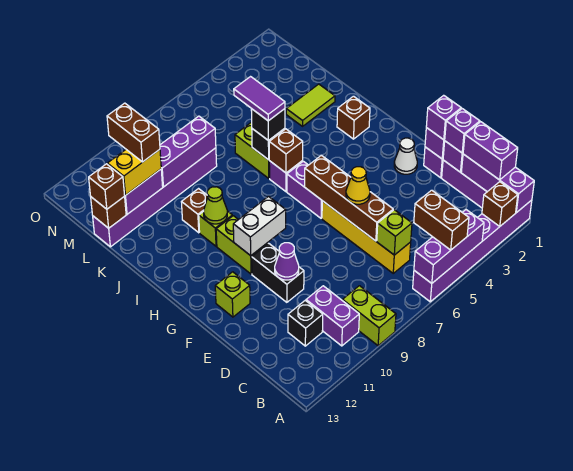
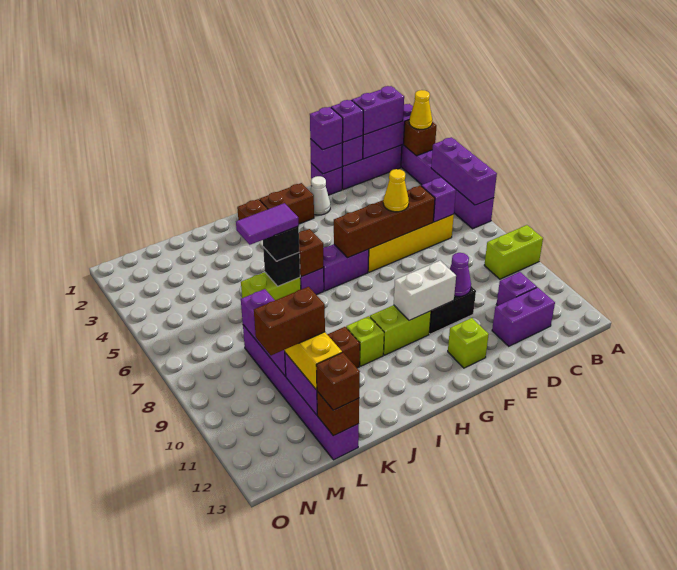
none -> yellow 1x1 cone [409,90,432,129]
brown 1x2 brick [414,190,469,250] -> brown 1x2 brick moved to [260,183,314,224]
purple 1x2 brick [306,286,359,346] -> purple 1x2 brick moved to [492,287,555,346]
lime 1x1 brick [377,210,412,255] -> purple 1x1 brick [421,177,456,222]
black 1x1 brick [288,300,323,346] -> purple 1x1 brick [496,272,537,306]
white 1x2 brick [233,197,286,256] -> white 1x2 brick turned to [394,261,456,320]
lime 1x1 cone [204,187,227,224] -> none
lime 1x2 tile [286,84,335,126] -> none

